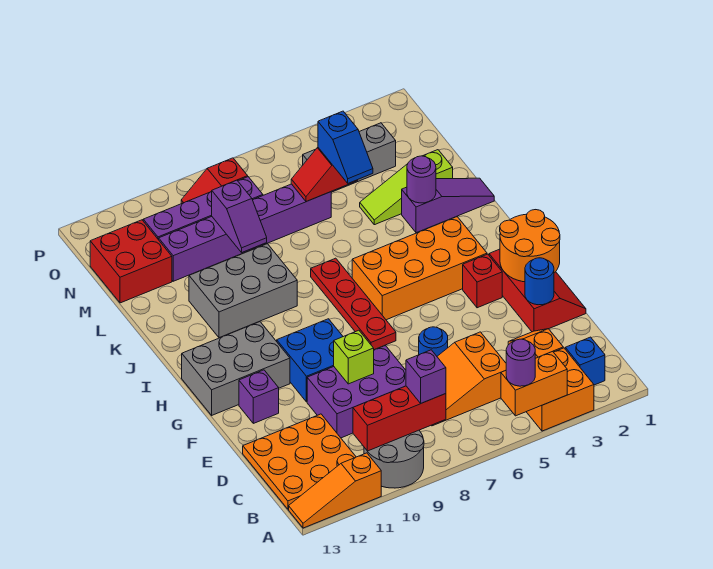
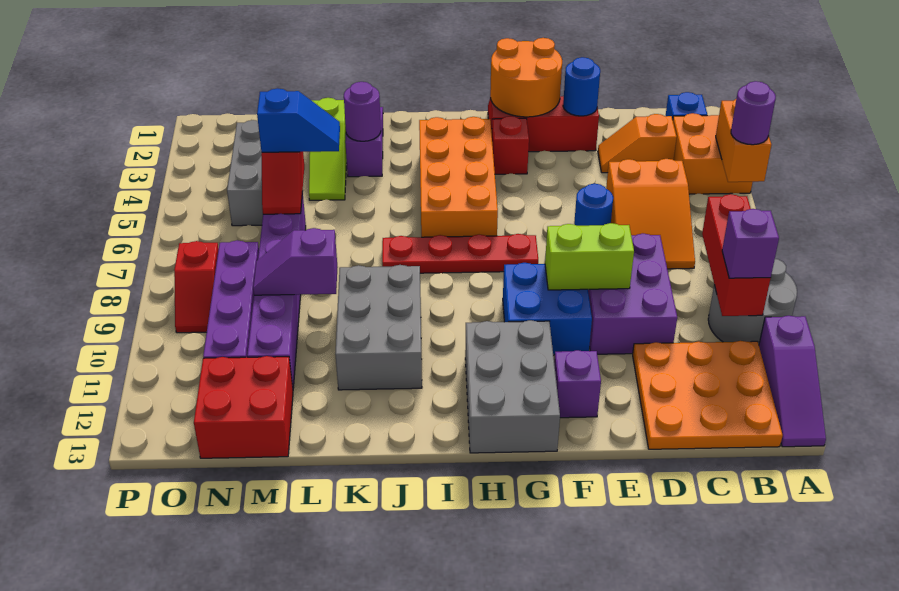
orange 1x3 slope [289,453,381,528] -> purple 1x3 slope [759,316,826,447]
purple 1x1 brick [406,350,446,403] -> purple 1x1 brick moved to [722,209,779,278]
lime 1x1 brick [334,330,374,384] -> lime 1x2 brick [545,223,634,290]
purple 1x2 slope [212,180,267,252] -> purple 1x2 slope turned to [253,228,338,295]

